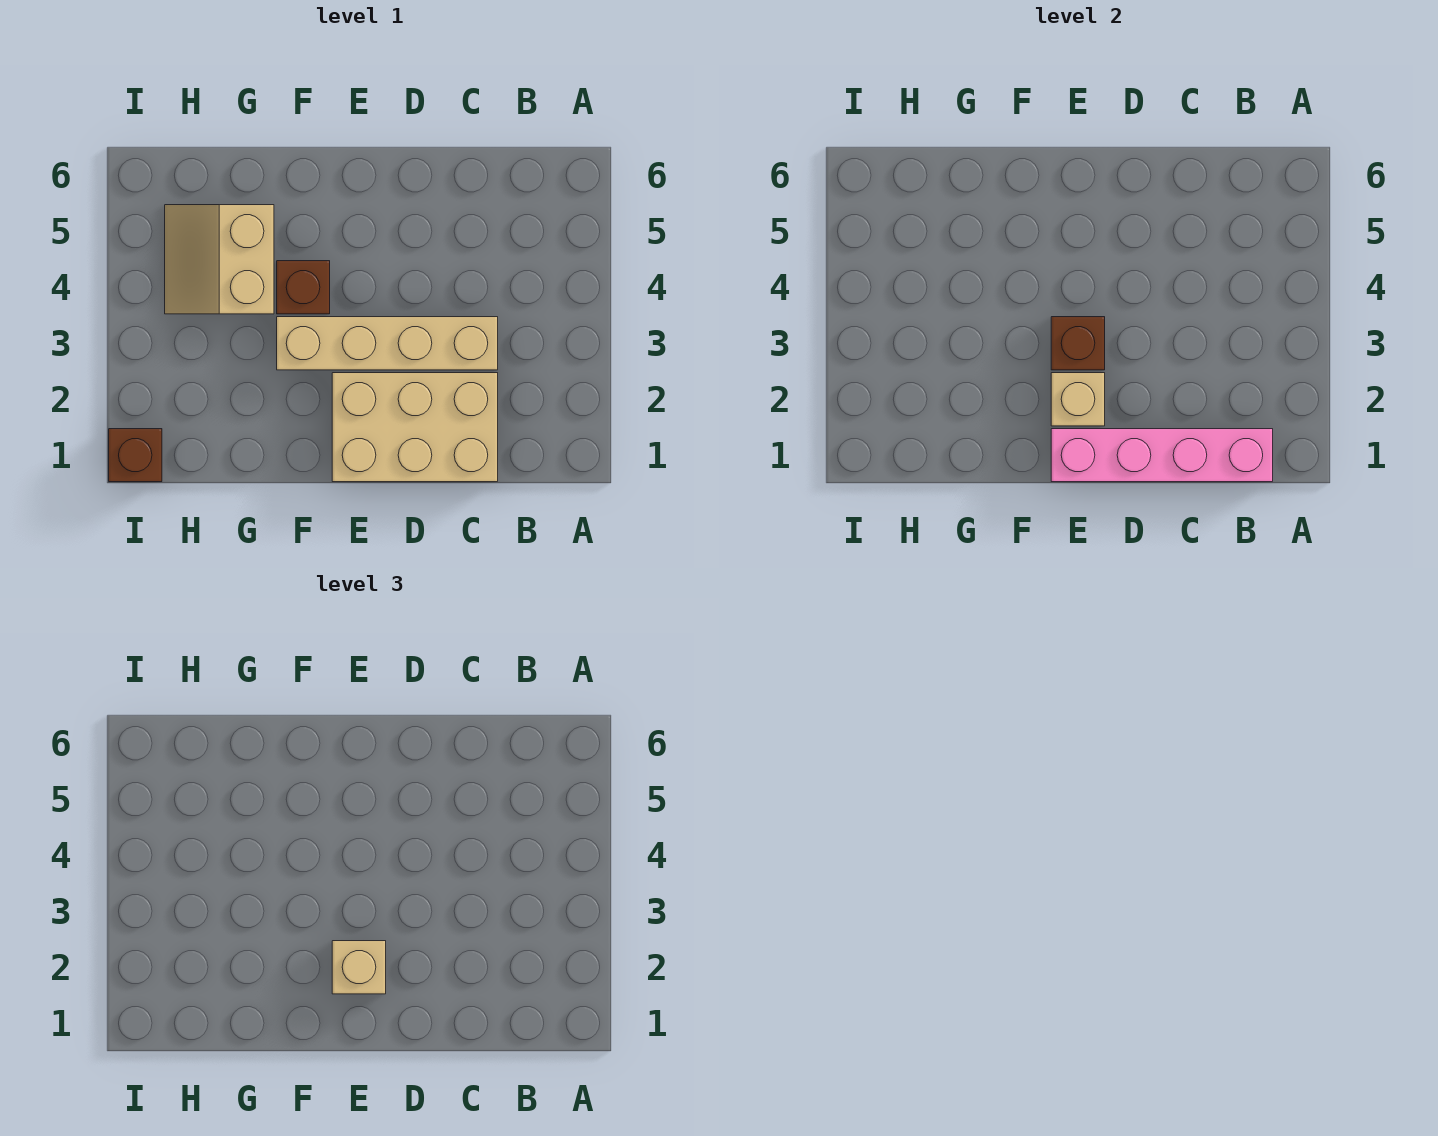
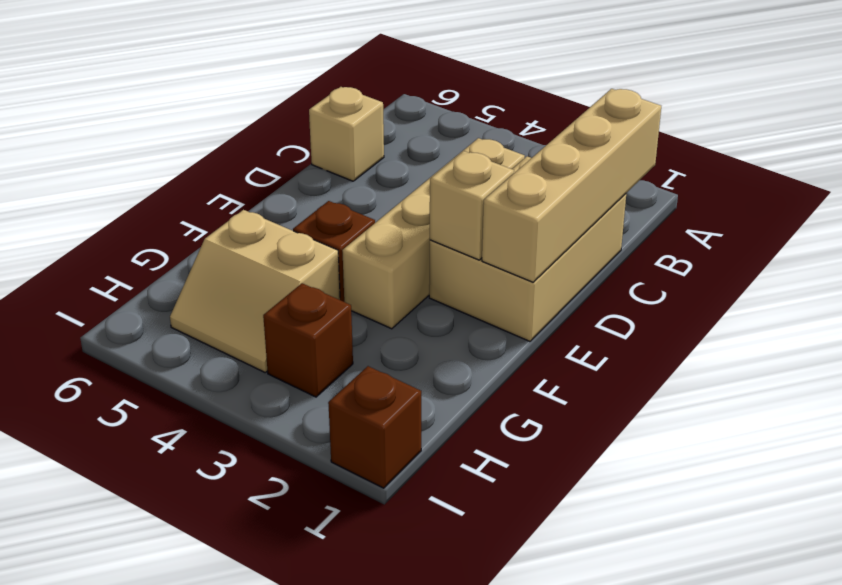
pink 1x4 brick [1051,429,1273,482] -> tan 1x4 brick [482,89,661,282]
tan 1x1 brick [332,941,386,994] -> tan 1x1 brick moved to [309,87,384,181]
brown 1x1 brick [1051,317,1105,370] -> brown 1x1 brick moved to [263,283,353,397]

